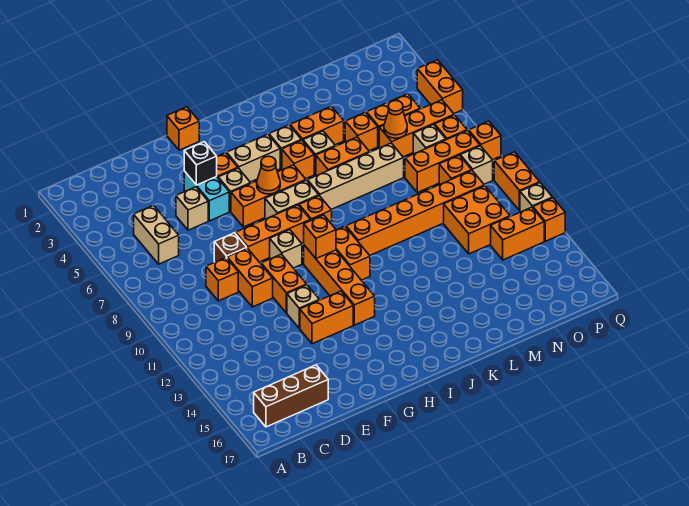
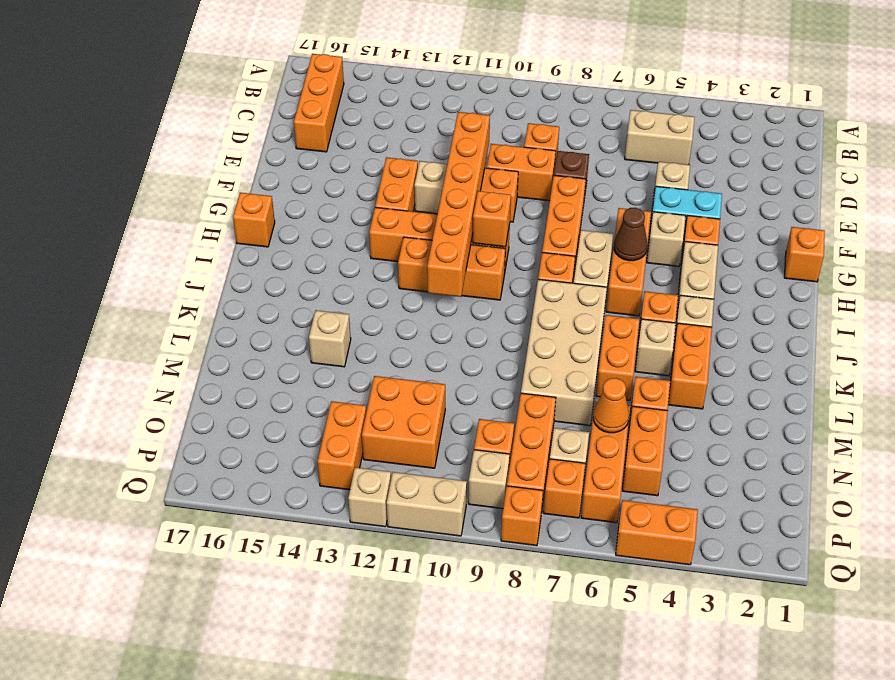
brown 1x3 brick [254,365,328,427] -> orange 1x3 brick [294,54,344,152]
black 1x1 brick [184,142,217,185] -> none
tan 1x1 brick [270,230,302,268] -> tan 1x1 brick moved to [309,310,351,367]
orange 1x1 cone [257,156,280,194] -> brown 1x1 cone [614,208,648,261]
orange 1x2 brick [336,226,370,280] -> orange 1x3 brick [398,237,505,300]
tan 1x4 brick [308,143,404,209] -> tan 2x4 brick [521,279,607,426]
orange 1x6 brick [346,171,484,255] -> orange 1x6 brick moved to [427,112,490,297]
orange 1x2 brick [494,152,540,211] -> tan 1x2 brick [387,472,467,536]
orange 1x1 brick [533,198,565,241] -> orange 1x1 brick moved to [233,193,275,247]

